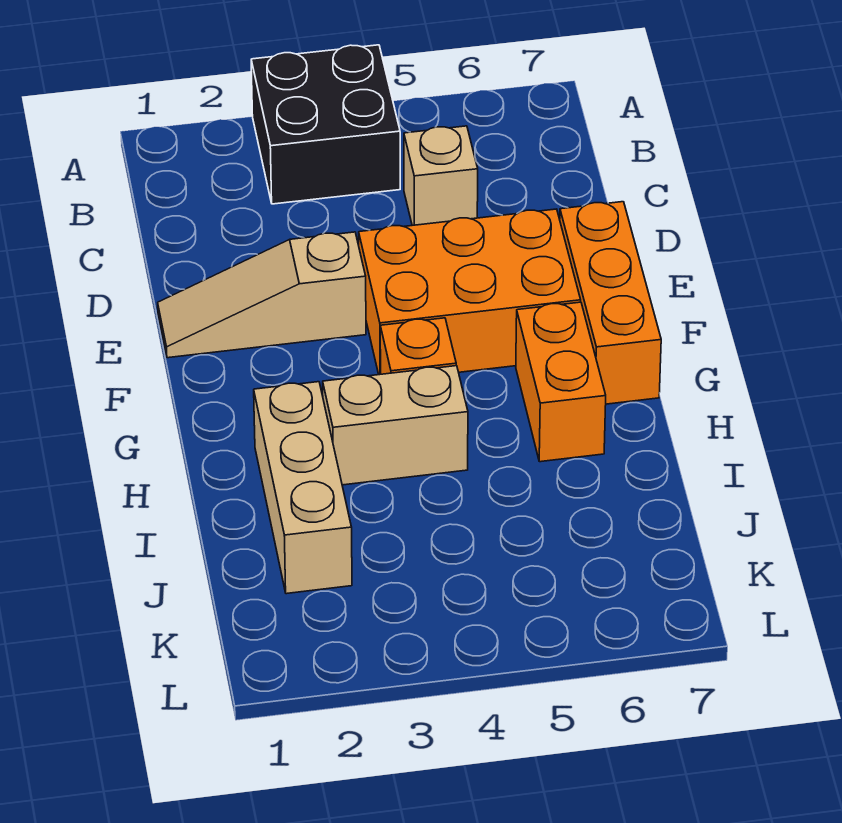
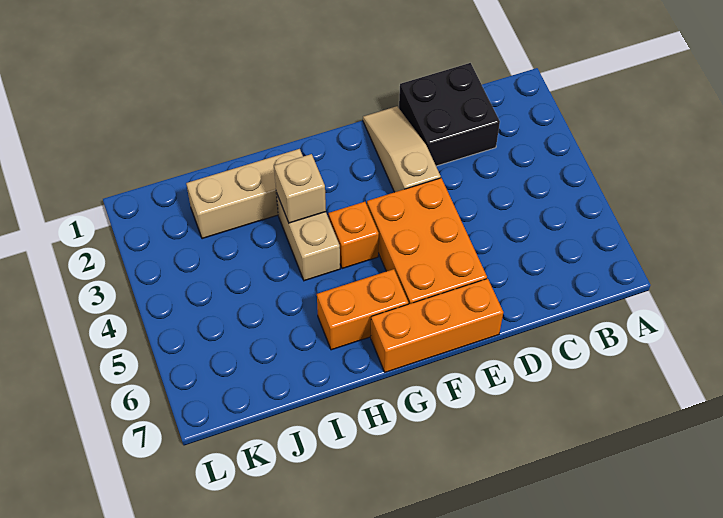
black 2x2 brick [251,45,400,204] -> black 2x2 brick moved to [399,63,500,166]
tan 1x1 brick [404,126,478,225] -> tan 1x1 brick moved to [274,154,326,223]

